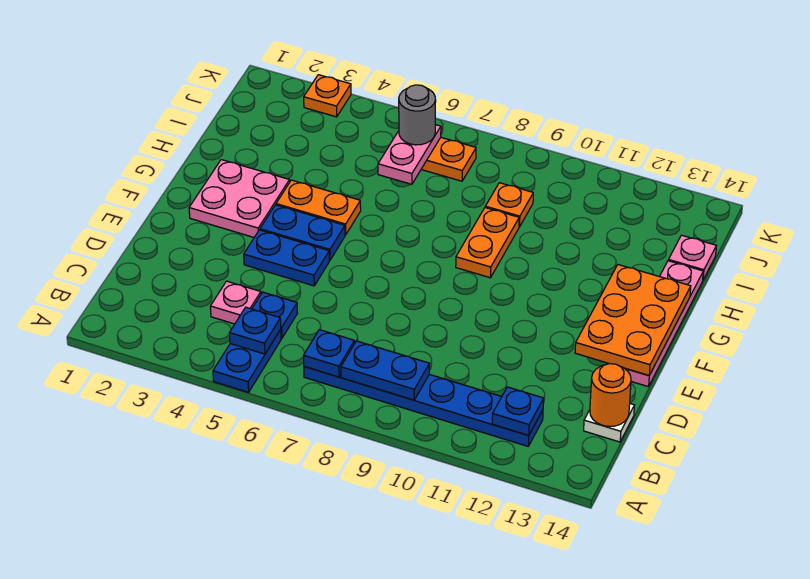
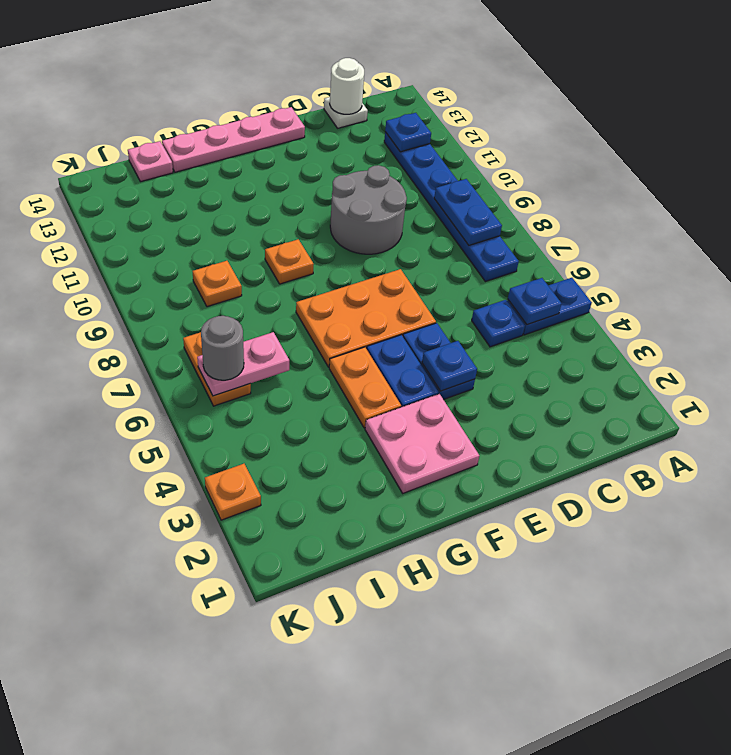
blue 1x1 plate [304,330,355,377] -> blue 1x1 plate moved to [422,341,477,391]
pink 1x1 plate [210,281,261,324] -> none
orange 1x1 round brick [590,364,631,427] -> white 1x1 round brick [330,58,364,114]
none -> grey 2x2 round brick [330,165,407,254]
orange 2x3 plate [575,265,691,375] -> orange 2x3 plate moved to [296,269,436,367]
orange 1x2 plate [456,208,519,278] -> orange 1x1 plate [265,239,314,284]

